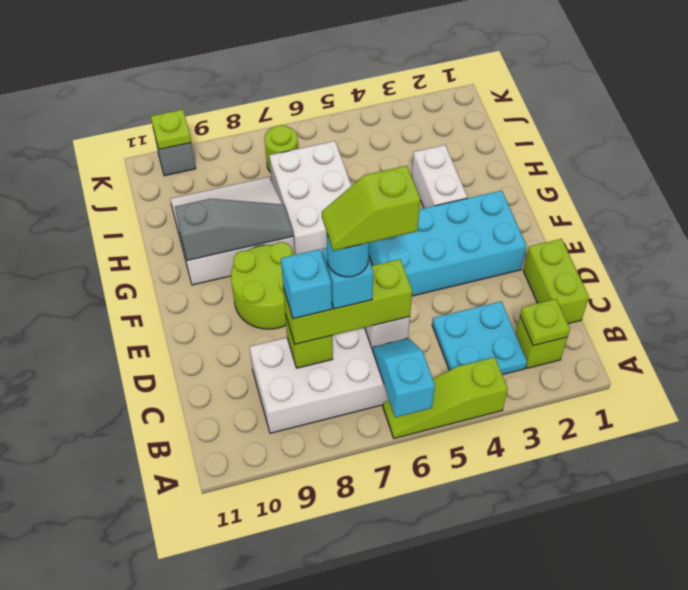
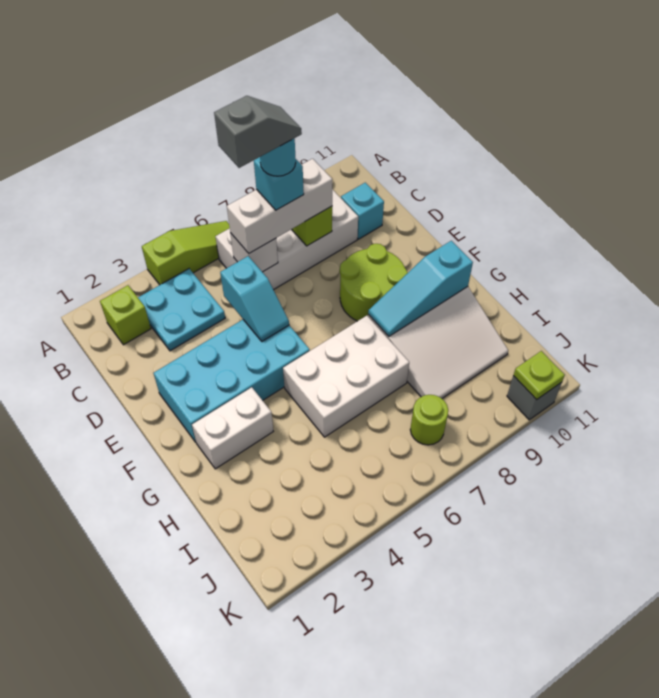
cyan 1x2 slope [373,338,435,417] -> cyan 1x2 slope moved to [220,256,289,341]
lime 1x1 plate [520,299,570,346] -> none
lime 1x2 brick [523,239,589,324] -> none
lime 1x3 brick [283,259,412,344] -> white 1x3 brick [227,159,332,253]
lime 1x2 slope [322,166,420,251] -> grey 1x2 slope [214,96,302,168]
cyan 1x1 brick [281,249,332,319] -> cyan 1x1 brick moved to [341,183,384,239]
white 1x2 brick [412,145,468,208] -> white 1x2 brick turned to [192,387,273,469]
white 2x3 brick [269,141,351,255] -> white 2x3 brick turned to [283,316,409,437]
grey 1x3 slope [175,199,293,261] -> cyan 1x3 slope [368,241,473,336]

